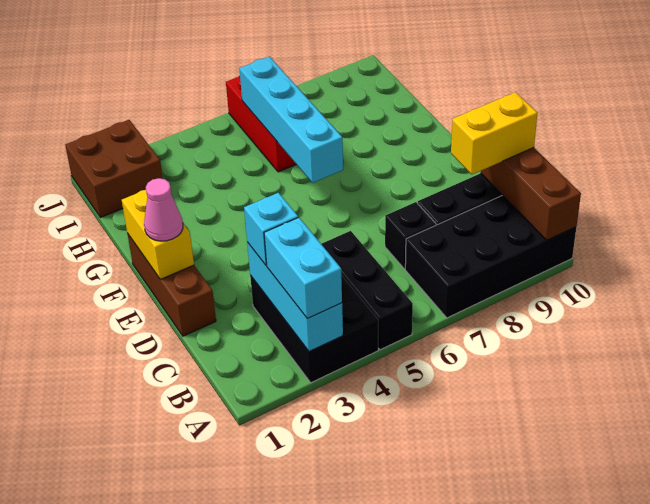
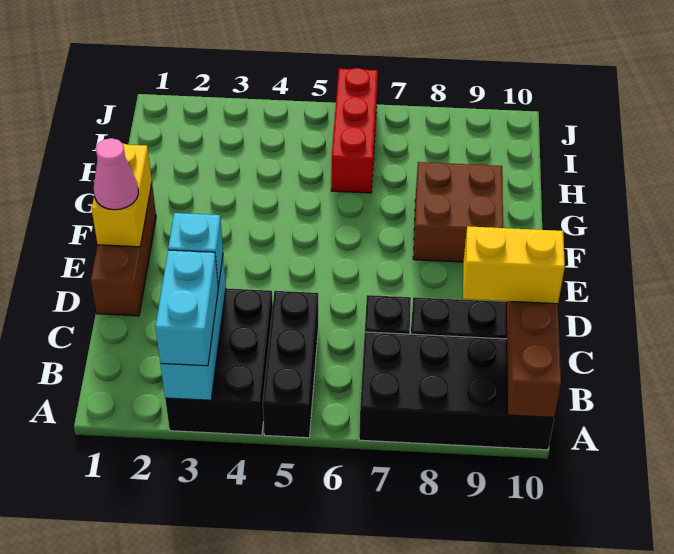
cyan 1x4 brick [239,56,343,183] -> none
brown 2x2 brick [65,120,163,218] -> brown 2x2 brick moved to [413,162,503,262]

